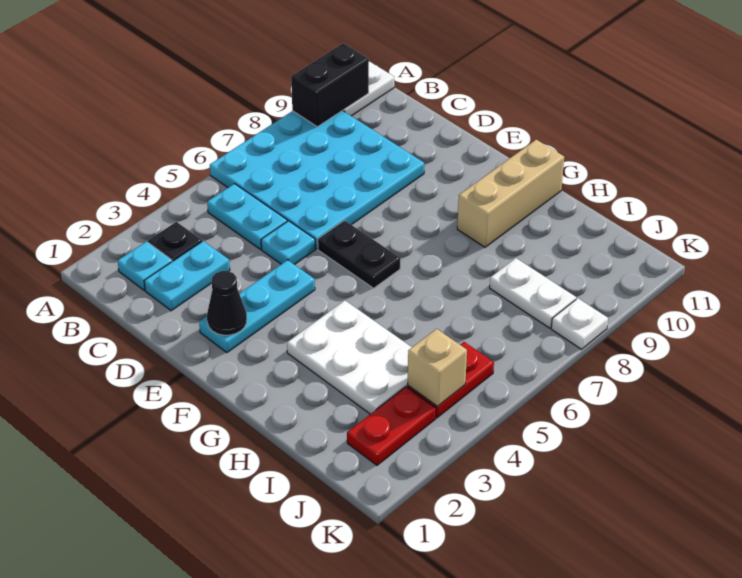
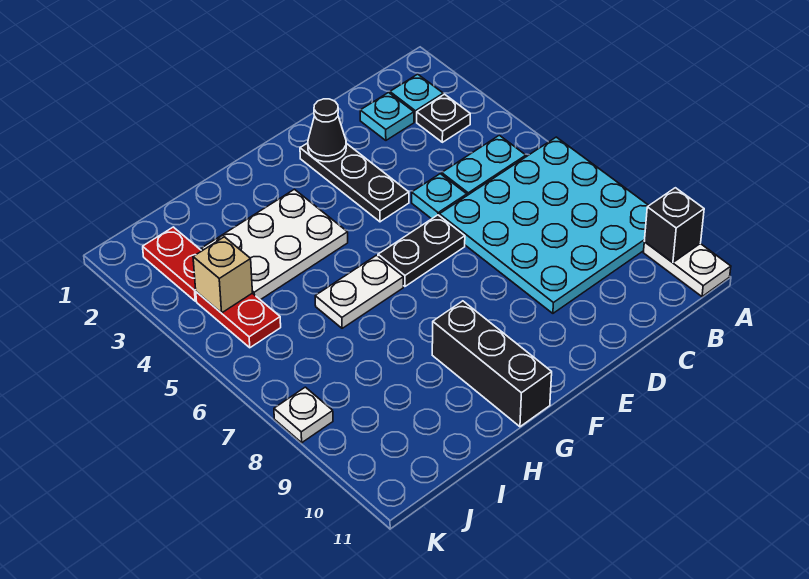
black 1x2 brick [291,43,369,127] -> black 1x1 brick [644,188,704,263]
cyan 1x2 plate [144,241,230,311] -> cyan 1x1 plate [360,93,414,140]
cyan 1x3 plate [199,260,315,353] -> black 1x3 plate [300,143,409,222]
tan 1x3 brick [457,140,564,247] -> black 1x3 brick [432,301,552,427]
white 1x2 plate [490,258,576,328] -> white 1x2 plate moved to [315,255,403,328]

